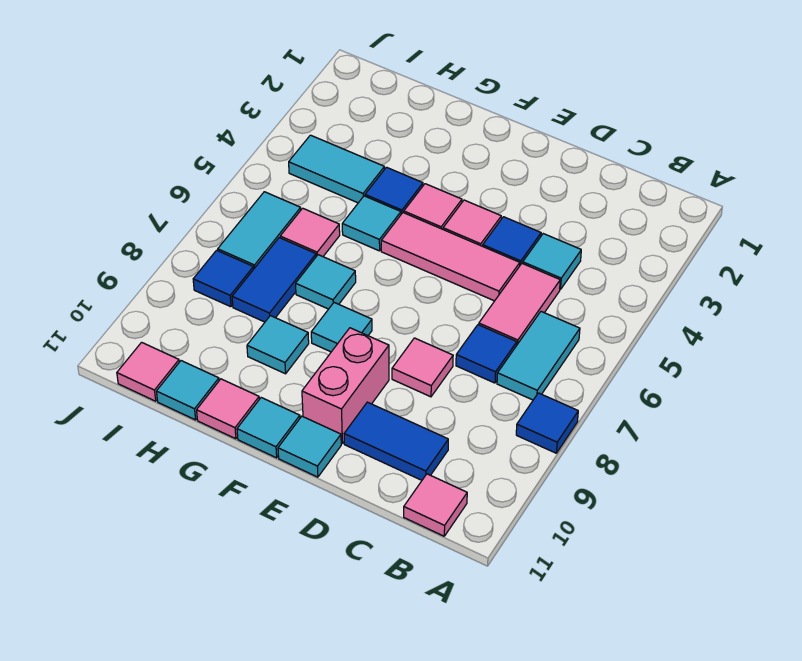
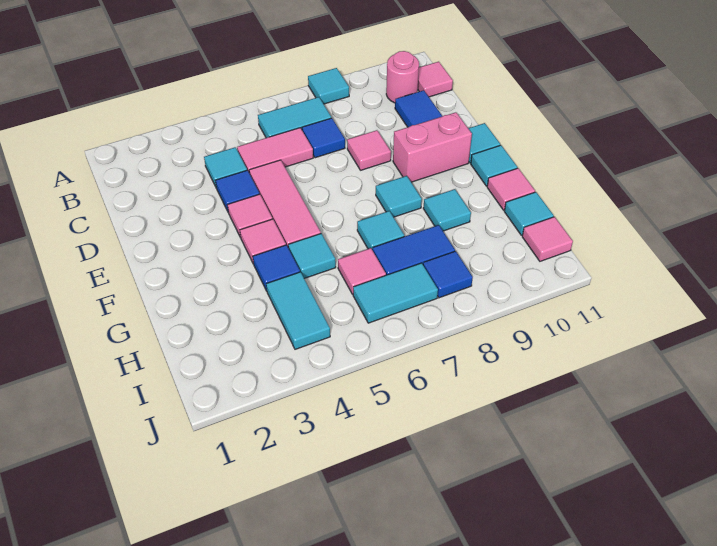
blue 1x1 tile [516,393,578,453] -> cyan 1x1 tile [308,68,349,104]
none -> pink 1x1 round brick [386,51,419,103]

